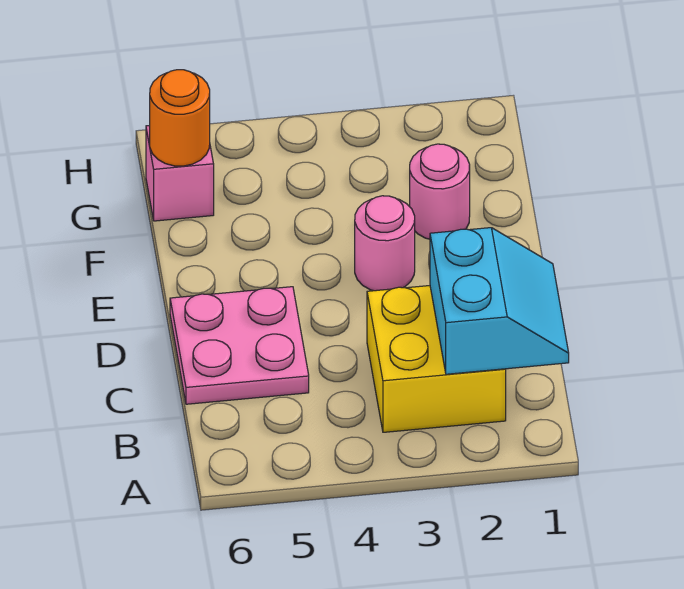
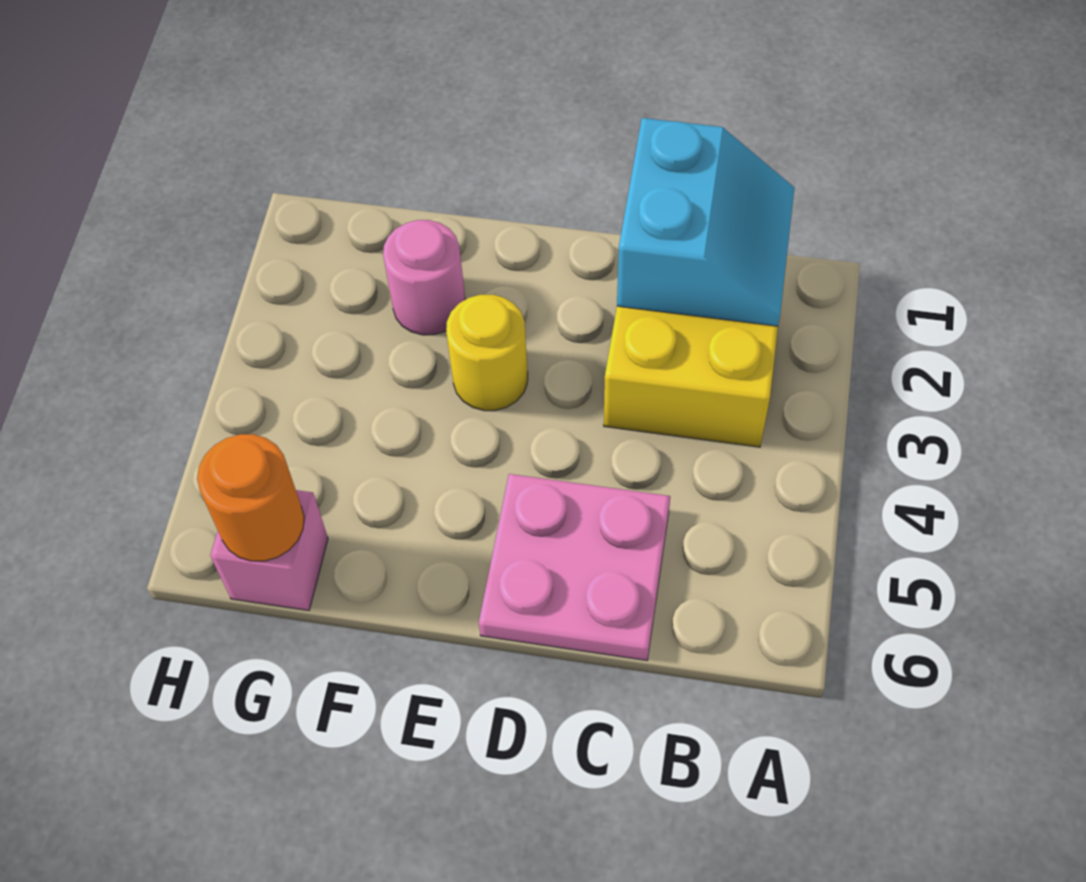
cyan 2x2 slope [430,228,569,374] -> cyan 2x2 slope turned to [617,118,794,326]
pink 1x1 round brick [355,196,415,291] -> yellow 1x1 round brick [446,295,528,411]

